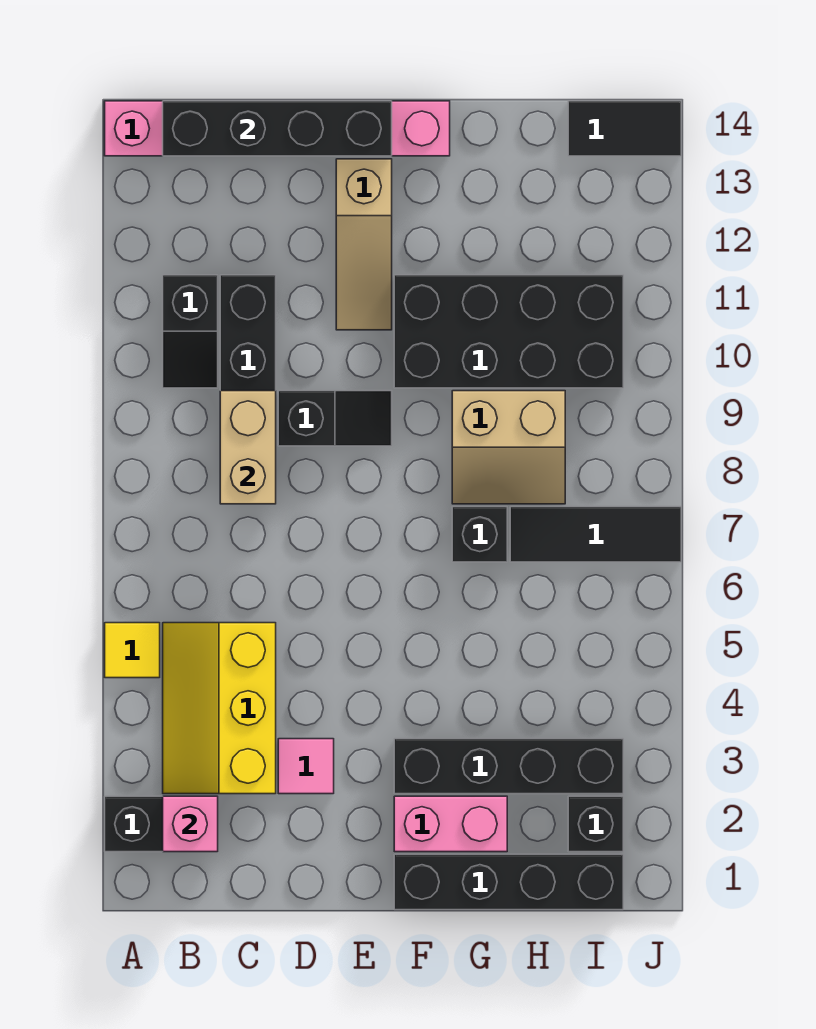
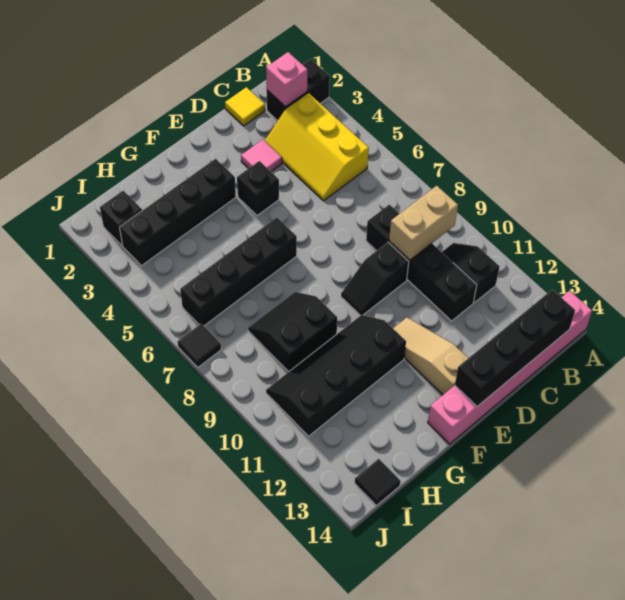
yellow 1x1 tile [105,623,160,678] -> yellow 1x1 tile moved to [225,87,265,126]
yellow 2x3 slope [163,623,276,794] -> yellow 2x3 slope turned to [265,93,369,201]
tan 1x2 brick [220,391,276,504] -> tan 1x2 brick turned to [389,186,458,260]
black 1x4 brick [394,854,623,910] -> black 1x4 brick moved to [180,217,297,326]
pink 1x2 brick [394,796,507,852] -> none
black 2x4 brick [394,275,623,388] -> black 2x4 slope [266,315,406,436]
black 1x1 brick [452,507,507,562] -> black 1x1 brick moved to [237,161,279,216]
tan 2x2 slope [452,391,565,504] -> black 2x2 slope [248,292,337,372]
black 1x3 tile [510,507,681,562] -> black 1x1 tile [177,324,221,367]
black 1x2 tile [568,101,681,156] -> black 1x1 tile [355,459,401,505]

